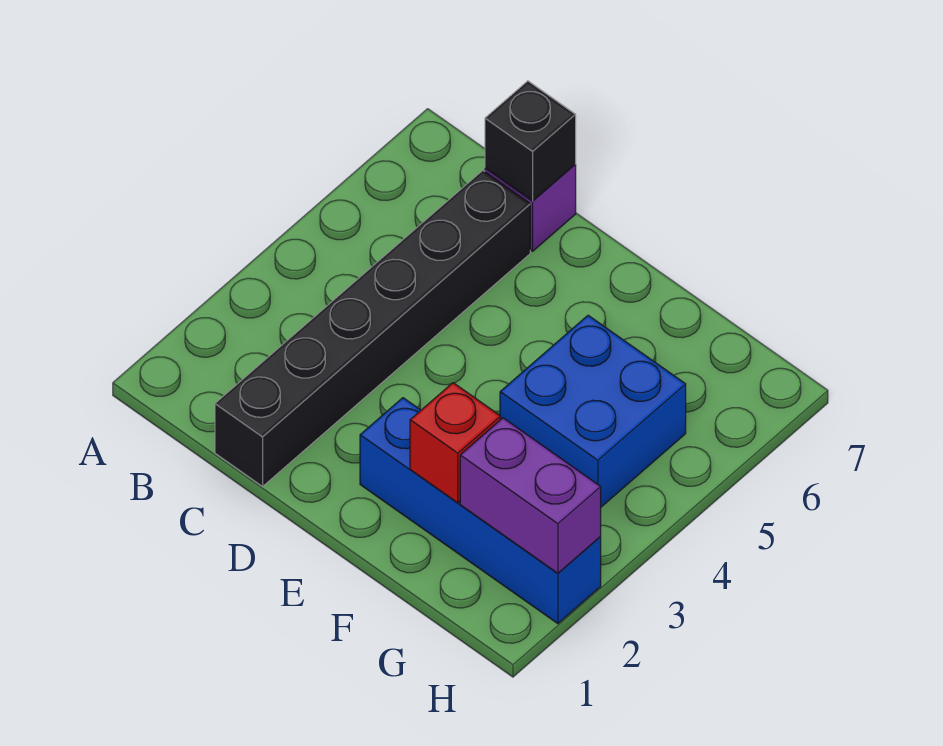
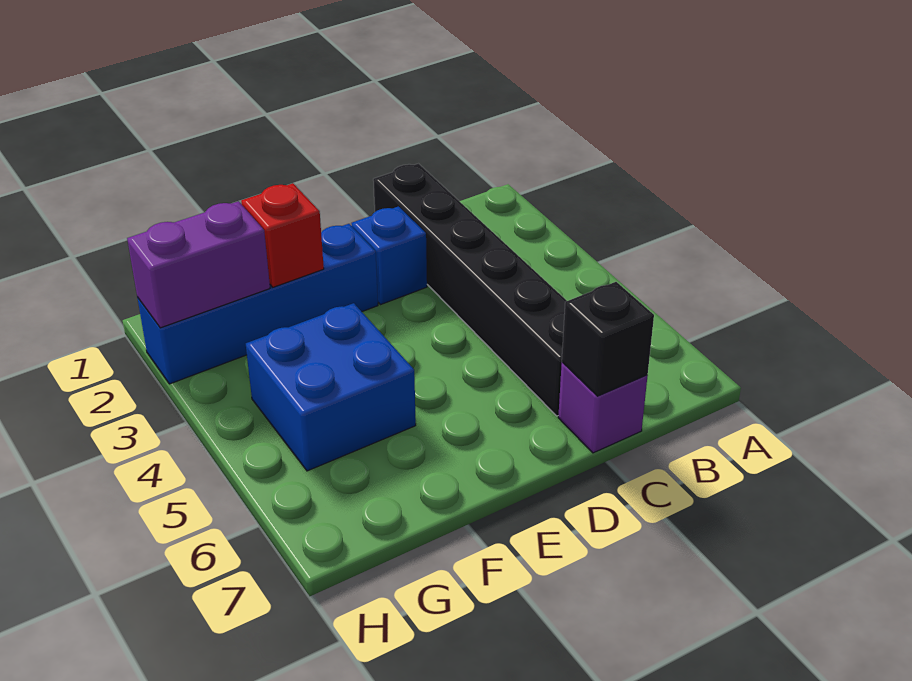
none -> blue 1x1 brick [351,206,427,305]

